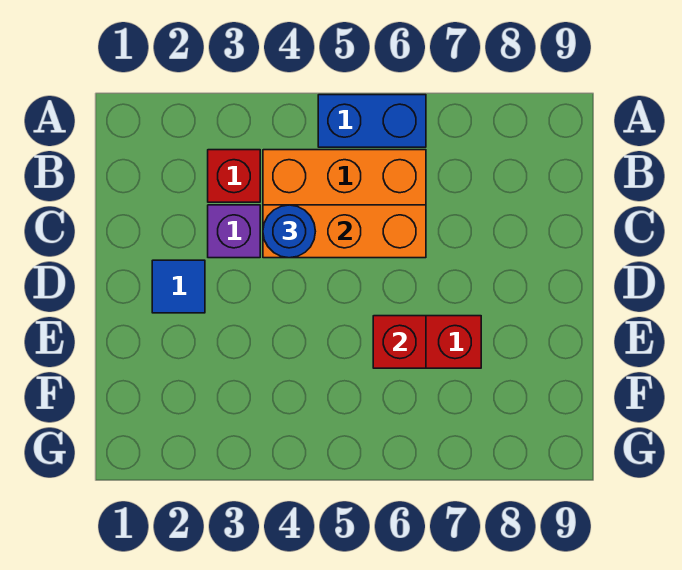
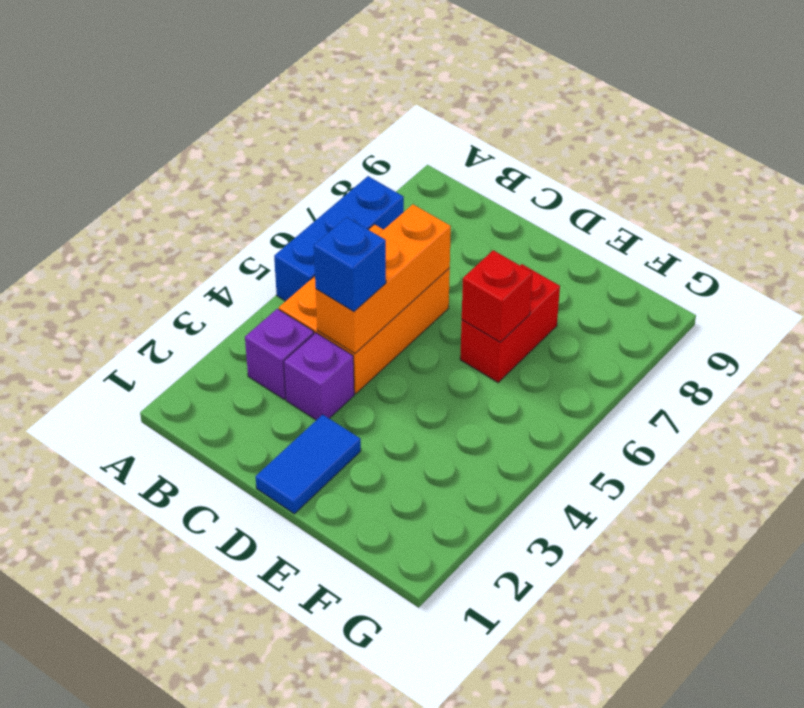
blue 1x2 brick [318,95,426,147] -> blue 1x3 brick [274,176,404,301]
red 1x1 brick [208,150,260,202] -> purple 1x1 brick [245,309,314,399]
blue 1x1 round brick [263,205,315,258] -> blue 1x1 brick [314,217,386,312]
blue 1x1 tile [152,260,205,313] -> blue 1x2 tile [256,414,361,514]

